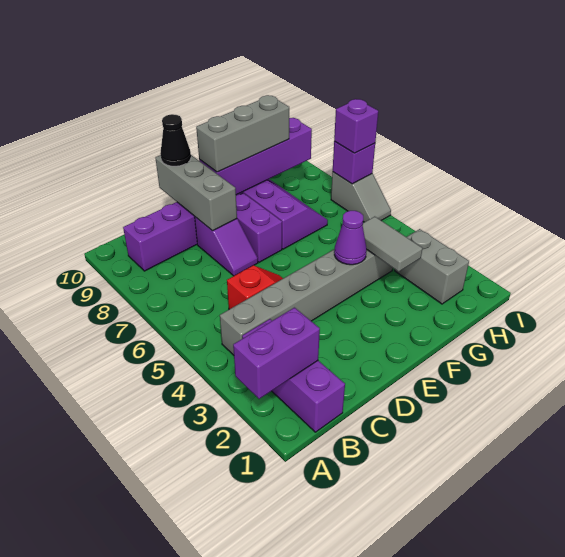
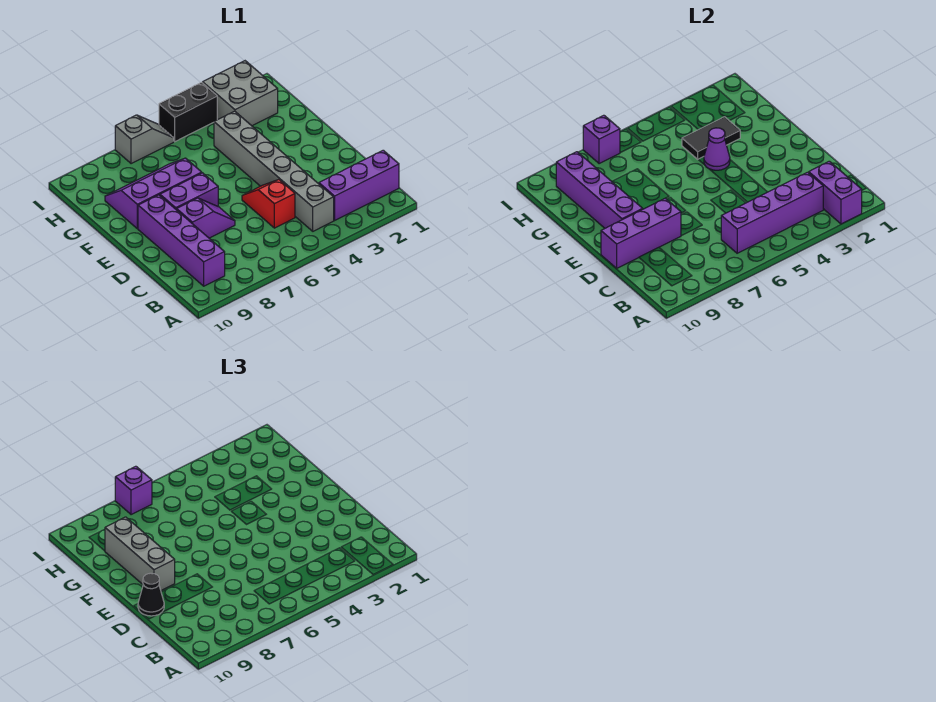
none -> purple 1x4 brick [721,172,823,253]
grey 1x3 brick [156,155,237,231] -> purple 1x3 brick [601,198,681,268]
grey 1x2 tile [363,217,422,272] -> black 1x2 tile [682,117,740,159]
grey 1x2 brick [395,229,469,304] -> grey 2x2 brick [203,61,278,126]
none -> black 1x2 brick [159,83,218,142]

